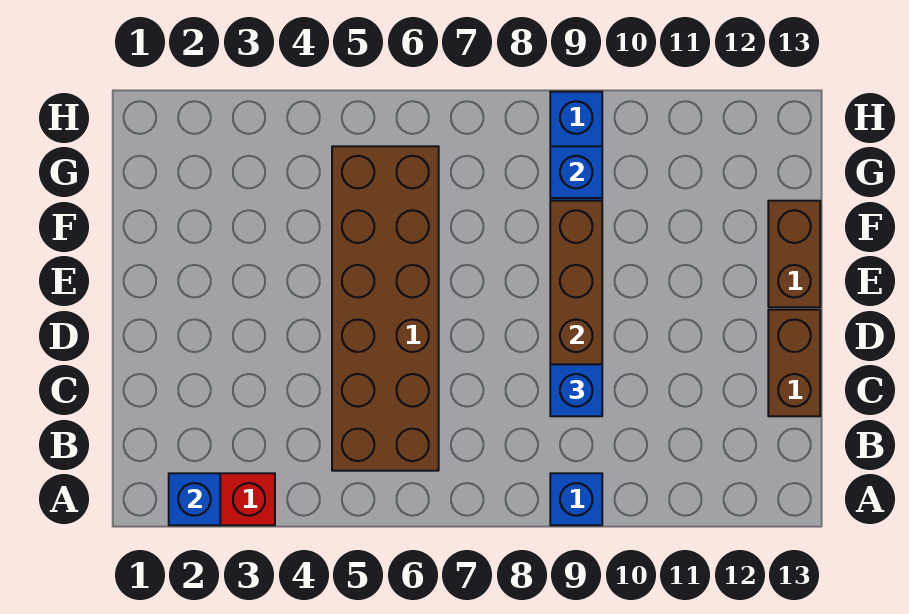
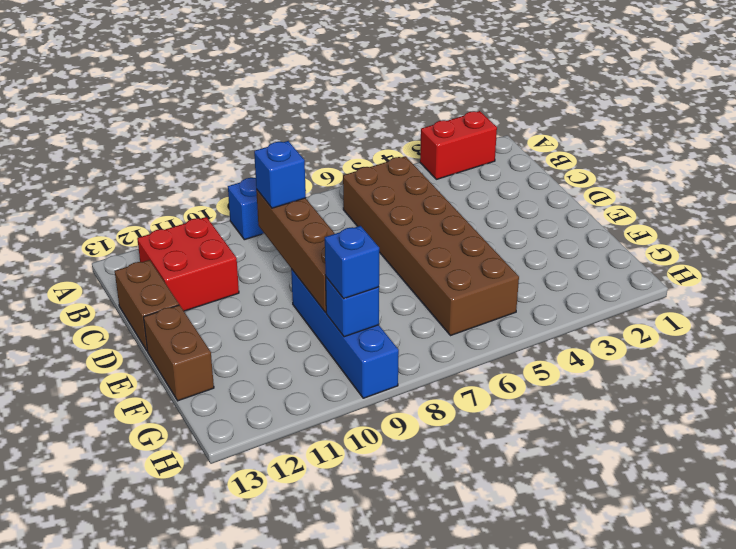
blue 1x1 brick [169,473,220,525] -> blue 1x1 brick moved to [325,226,379,299]
none -> red 2x2 brick [137,217,239,311]

